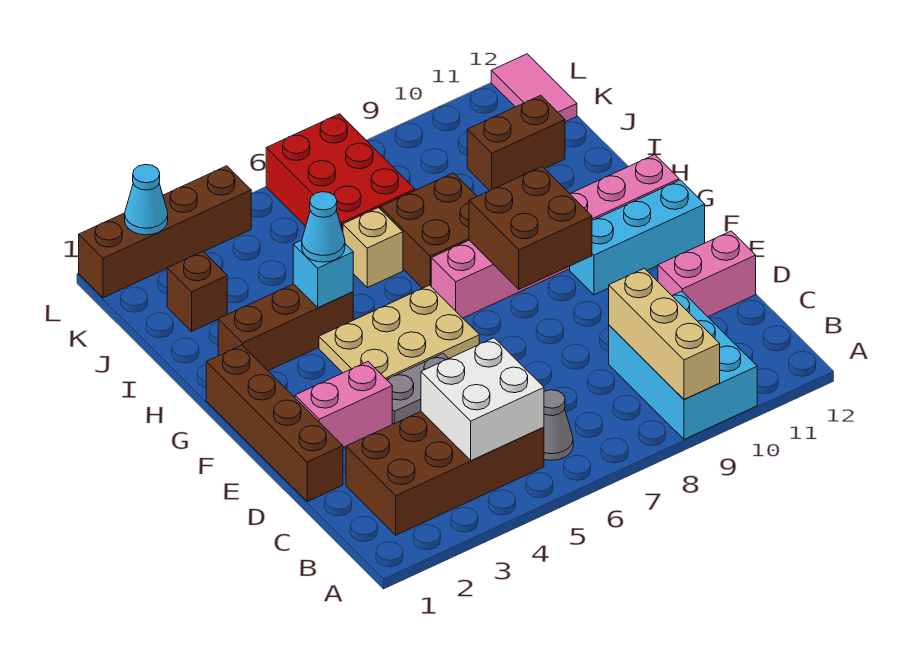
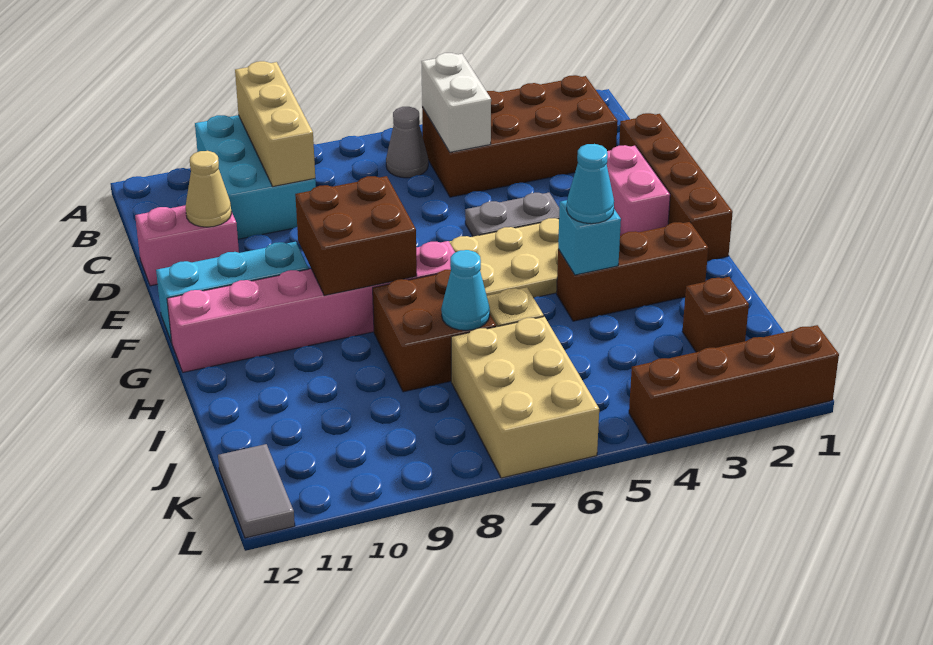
white 2x2 brick [421,338,544,460] -> white 1x2 brick [421,53,491,152]
none -> tan 1x1 cone [186,151,231,227]
pink 1x2 brick [295,362,392,448] -> pink 1x2 brick turned to [607,145,670,236]
red 2x3 brick [266,114,415,231] -> tan 2x3 brick [451,317,599,478]
brown 1x2 brick [467,95,565,191] -> none
pink 1x2 tile [491,54,577,122] -> grey 1x2 tile [218,444,295,538]
cyan 1x1 cone [125,164,168,235] -> cyan 1x1 cone moved to [441,250,490,330]

